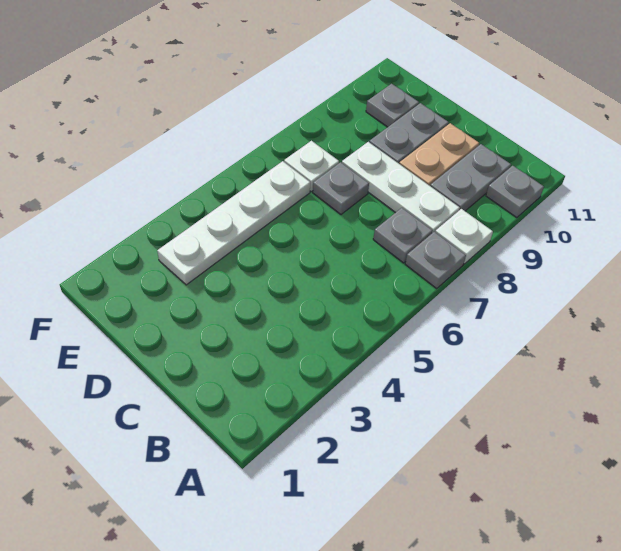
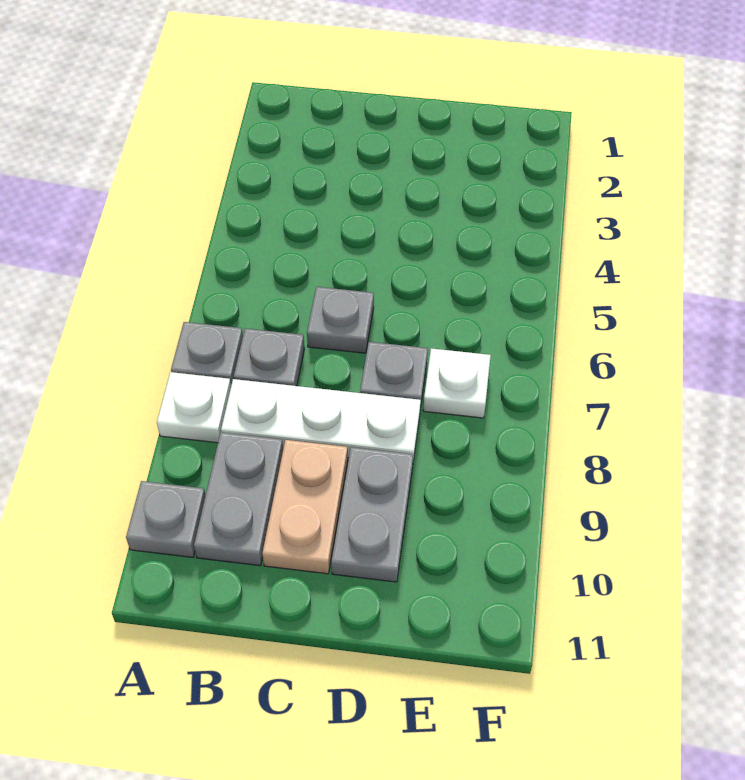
white 1x4 plate [157,161,310,285] -> none
grey 1x1 plate [366,84,419,127] -> grey 1x1 plate moved to [307,287,374,353]

